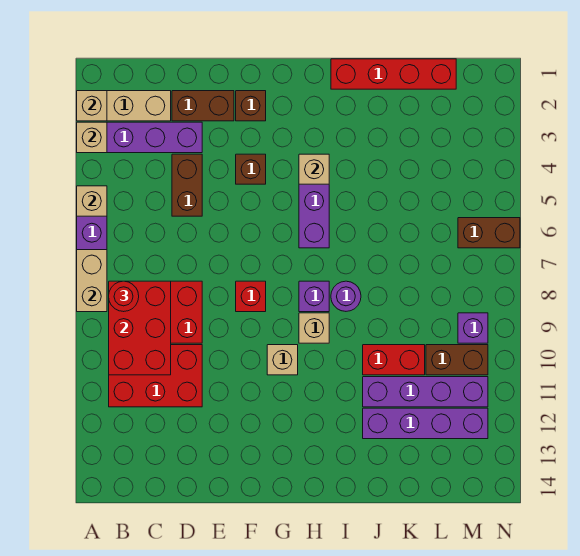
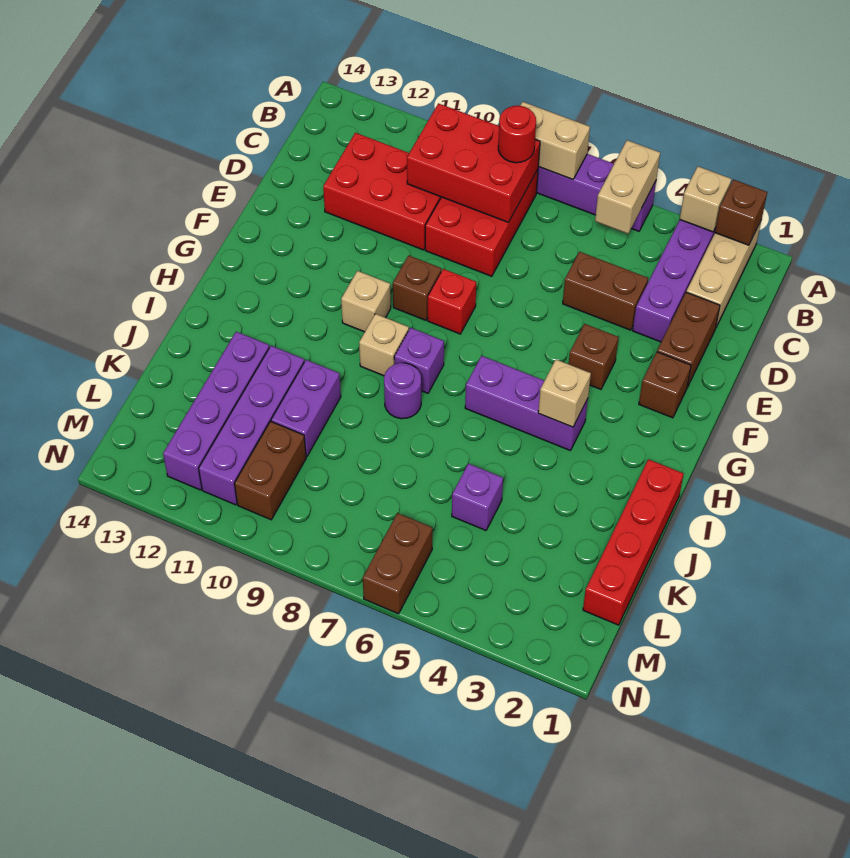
tan 1x1 brick [77,91,107,121] -> brown 1x1 brick [715,180,767,245]
tan 1x1 brick [77,186,107,216] -> tan 1x2 brick [595,140,660,234]
red 2x3 brick [109,345,202,407] -> red 2x3 brick turned to [323,133,441,250]
none -> brown 1x1 brick [393,255,441,320]
red 1x2 brick [363,345,425,375] -> purple 1x2 brick [271,360,341,457]
purple 1x1 brick [458,313,488,343] -> purple 1x1 brick moved to [452,463,503,530]

